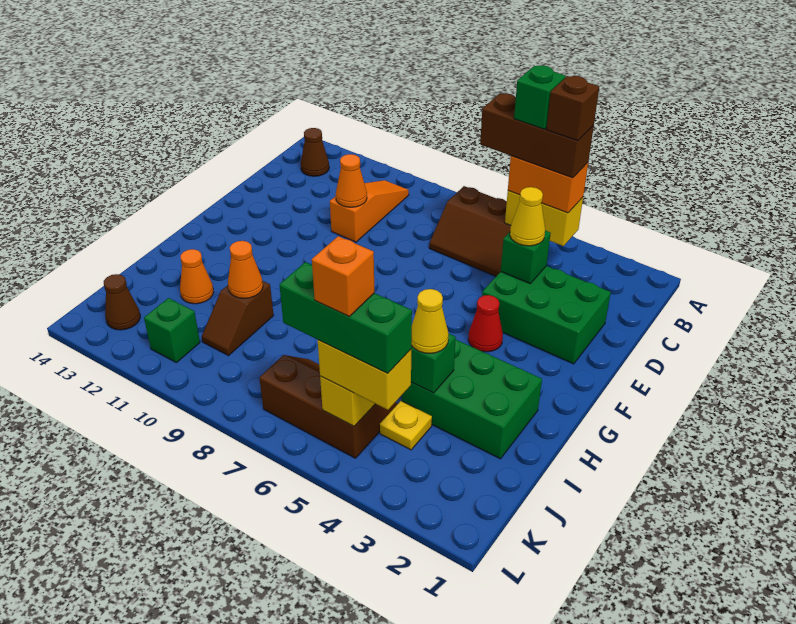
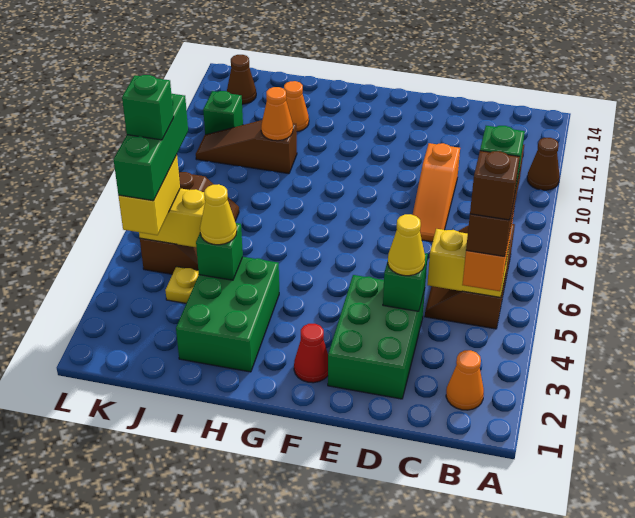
yellow 1x2 brick [505,191,583,246] -> yellow 1x2 brick turned to [427,229,510,298]
orange 1x3 slope [330,180,409,242] -> orange 1x3 slope turned to [413,143,460,242]
brown 1x1 cone [301,128,329,176] -> brown 1x1 cone moved to [527,138,560,190]
orange 1x1 cone [336,154,367,207] -> orange 1x1 cone moved to [446,350,484,410]
red 1x1 cone [468,295,503,352] -> red 1x1 cone moved to [294,324,328,383]
brown 1x2 slope [202,281,273,356] -> brown 1x3 slope [196,120,297,174]
orange 1x1 brick [312,236,375,316] -> green 1x1 brick [122,75,174,140]

